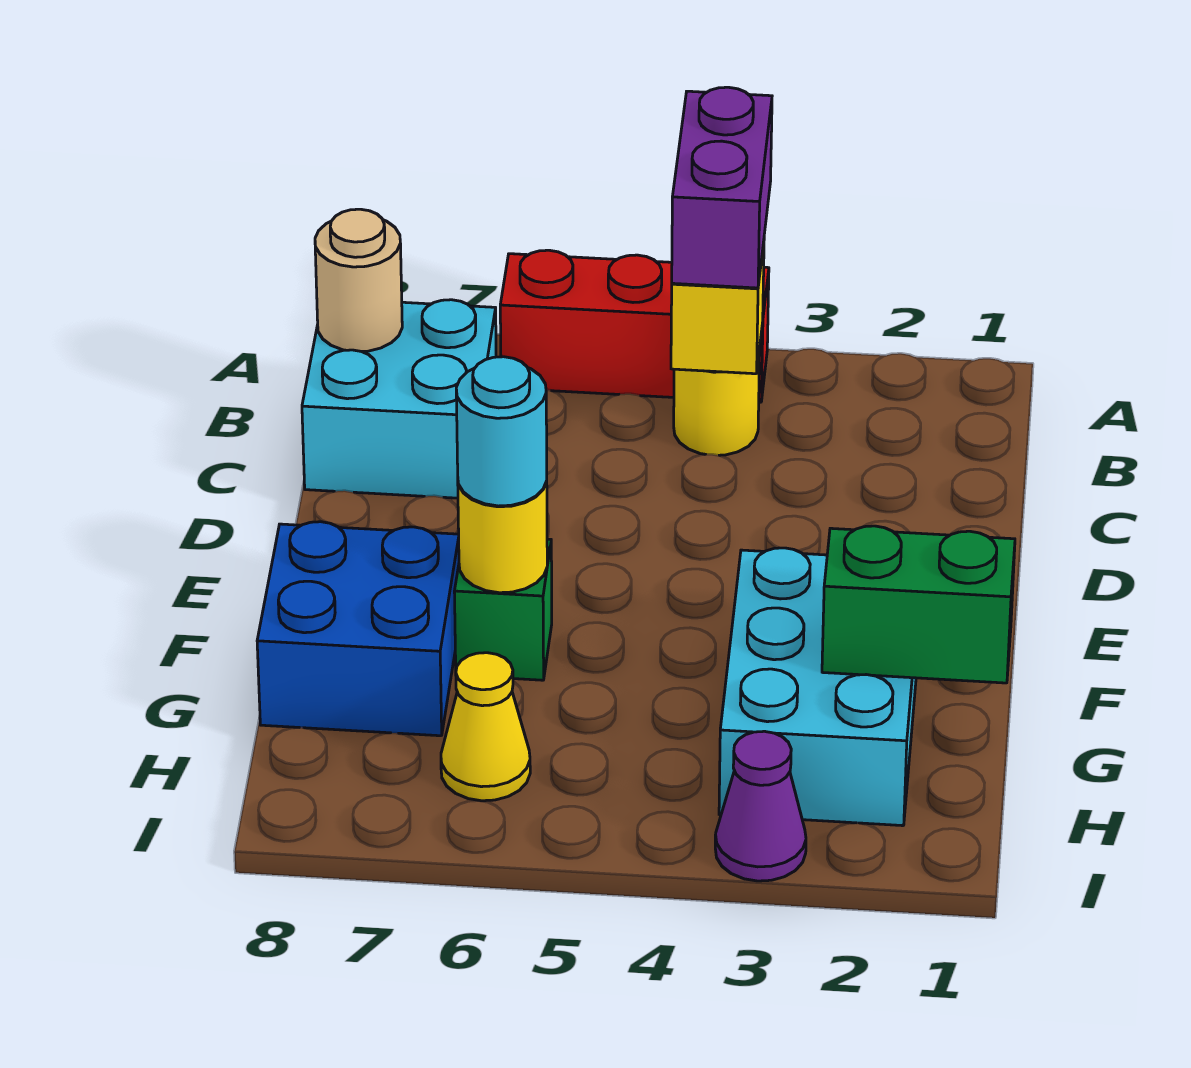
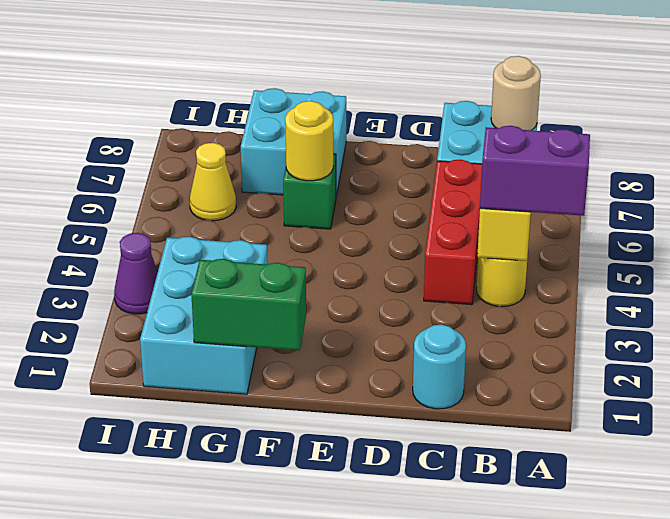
red 1x3 brick [500,250,769,402] -> red 1x3 brick moved to [424,159,482,305]
cyan 2x3 brick [719,548,916,826] -> cyan 2x3 brick turned to [140,236,268,394]
cyan 1x1 round brick [456,357,547,506] -> cyan 1x1 round brick moved to [413,324,466,409]
blue 2x2 brick [257,522,459,736] -> cyan 2x2 brick [241,88,346,197]
green 1x2 brick [822,526,1015,683] -> green 1x2 brick turned to [191,259,306,351]

